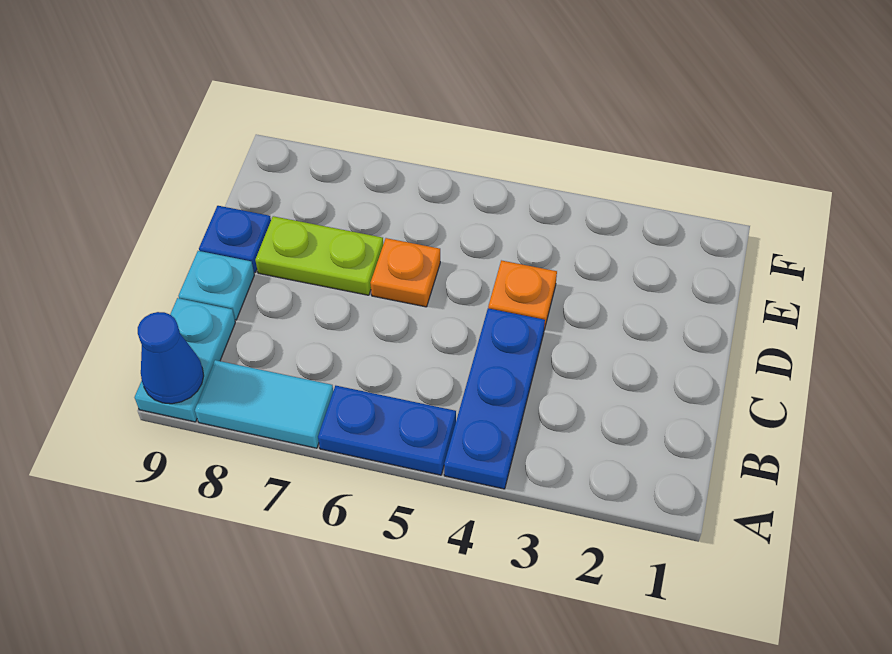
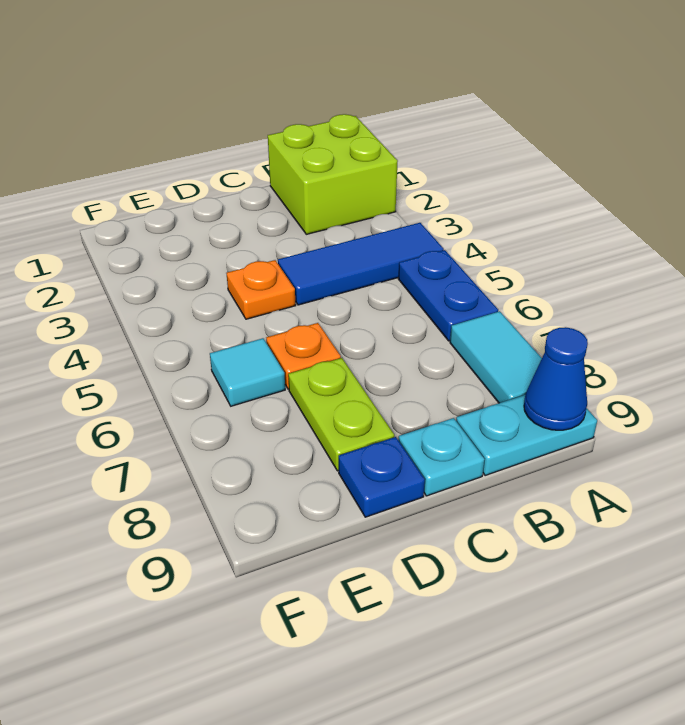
none -> lime 2x2 brick [268,114,398,234]
blue 1x3 plate [444,308,545,489] -> blue 1x3 tile [278,223,444,305]
none -> cyan 1x1 tile [210,338,285,406]

